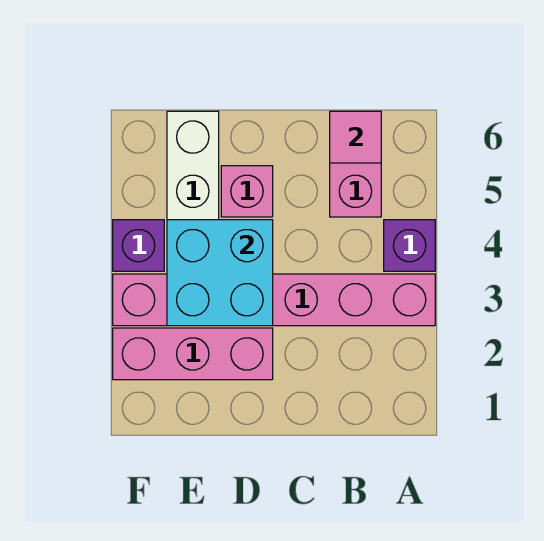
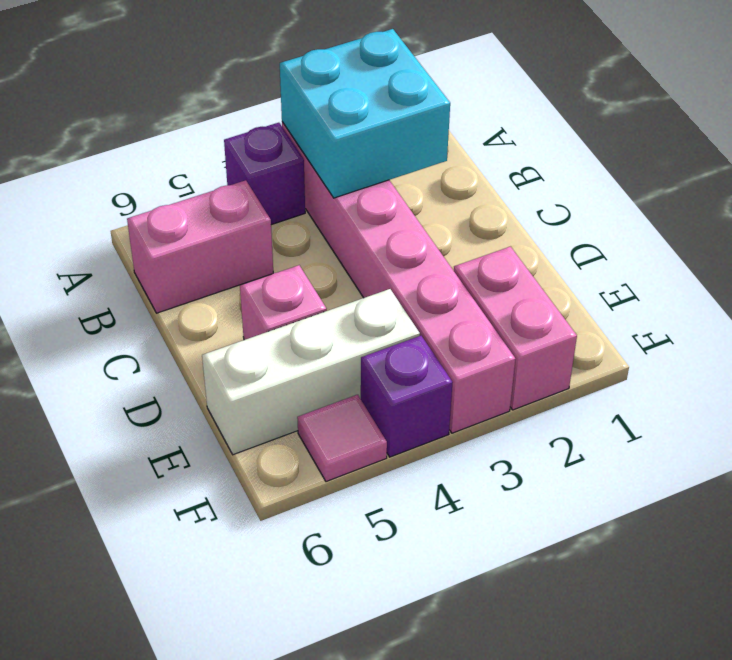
pink 1x1 tile [330,111,381,163] -> pink 1x1 tile moved to [297,395,387,482]
pink 1x3 brick [113,328,273,380] -> pink 1x2 brick [454,247,577,410]
cyan 2x2 brick [167,220,273,326] -> cyan 2x2 brick moved to [280,29,450,198]

